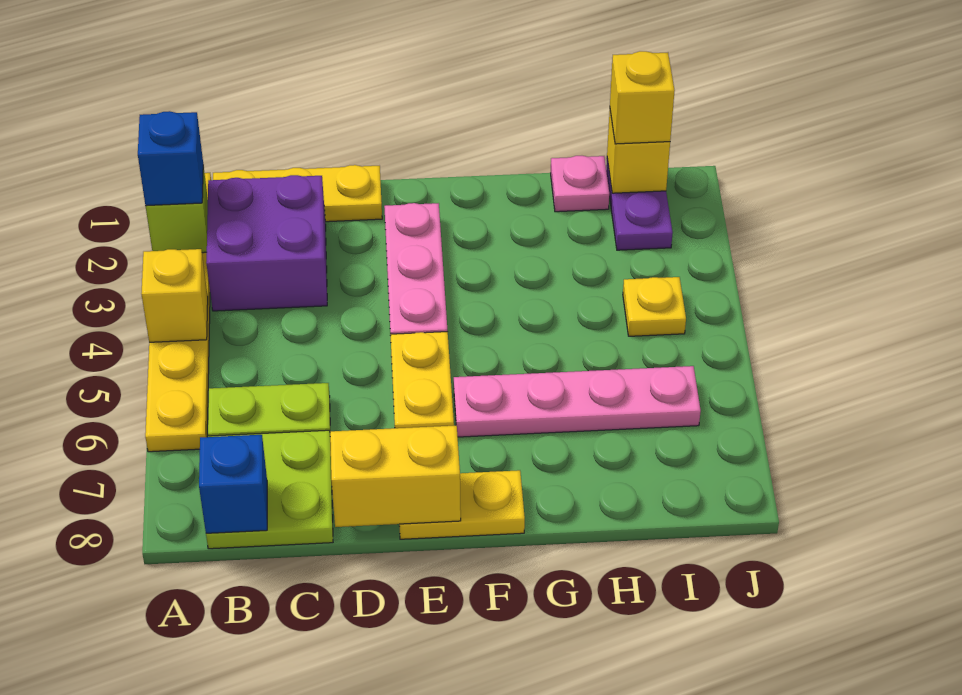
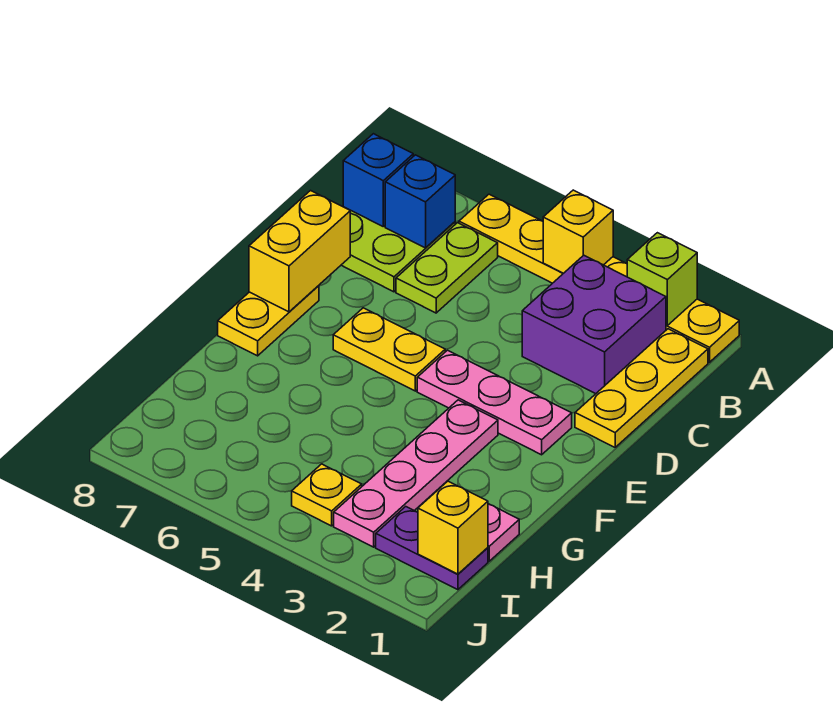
blue 1x1 brick [138,111,203,206] -> blue 1x1 brick moved to [385,155,455,248]
pink 1x4 plate [454,366,701,437] -> pink 1x4 plate moved to [334,400,498,547]
yellow 1x1 brick [610,51,675,144] -> none

